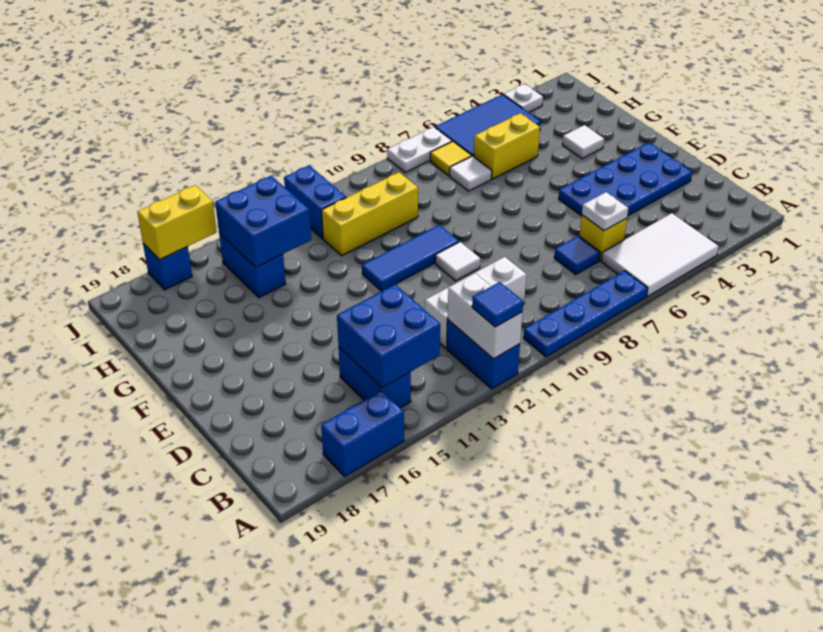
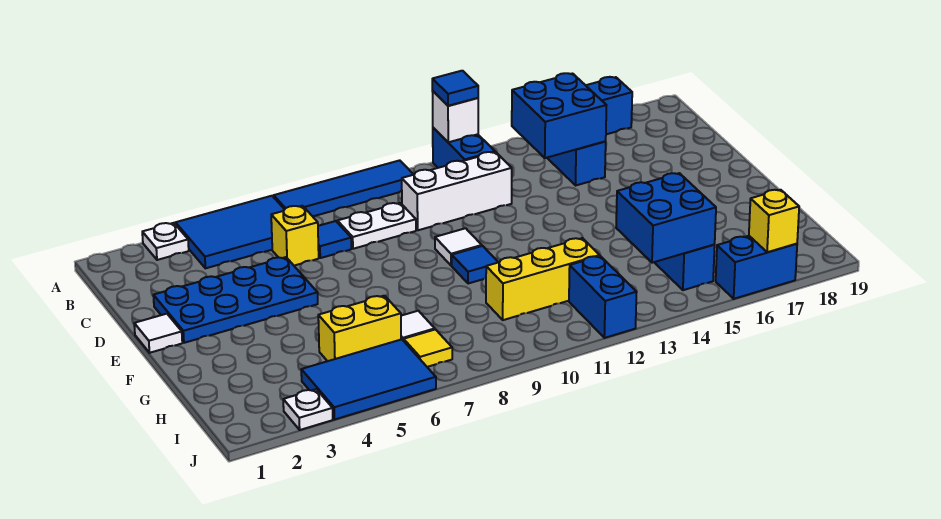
white 2x3 tile [601,213,719,297] -> blue 2x3 tile [176,196,285,268]
blue 1x4 plate [523,271,648,357] -> blue 1x4 tile [274,160,414,216]
white 1x2 brick [448,273,522,359] -> white 1x1 brick [432,91,478,142]
white 1x1 plate [582,192,628,231] -> white 1x1 plate moved to [142,223,189,260]
blue 1x3 tile [362,225,459,291] -> blue 1x1 tile [452,246,498,284]
white 1x1 tile [562,125,604,159] -> white 1x1 tile moved to [134,314,182,353]
white 1x2 plate [387,127,452,172] -> white 1x2 plate moved to [337,203,416,249]
yellow 1x2 brick [137,185,217,260] -> yellow 1x1 brick [749,190,799,252]
blue 1x1 brick [143,243,192,290] -> blue 1x2 brick [716,236,797,299]

